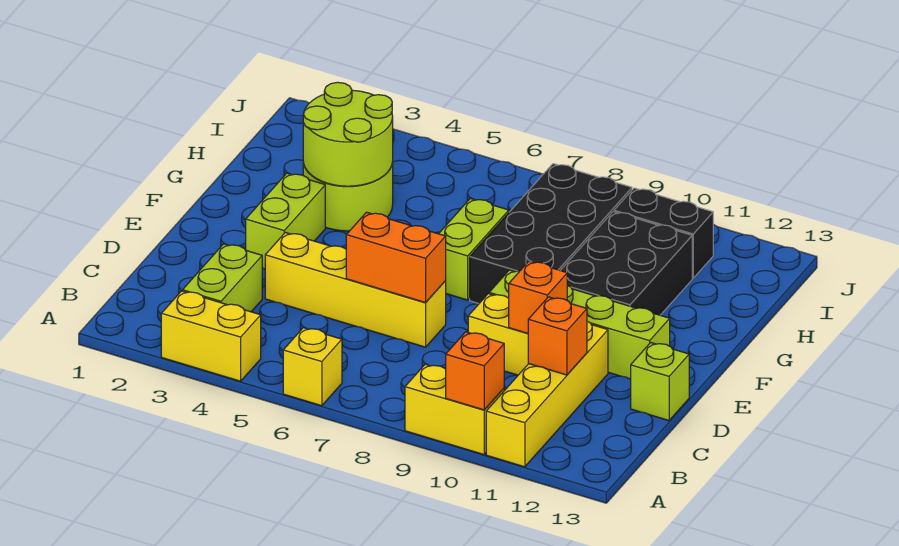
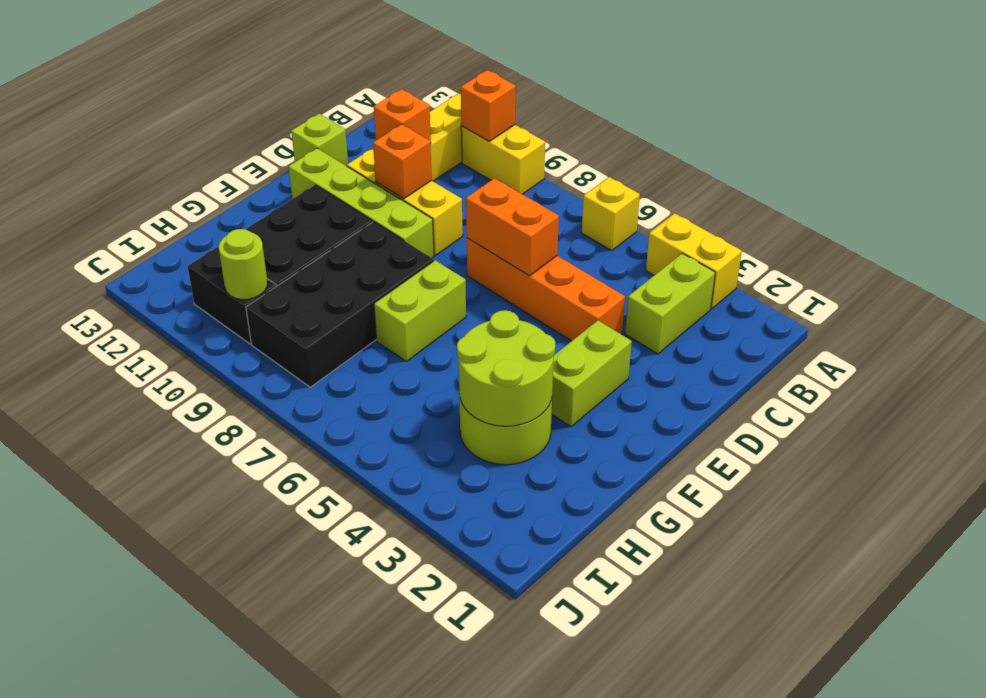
yellow 1x4 brick [265,233,446,347] -> orange 1x4 brick [467,238,625,341]
none -> lime 1x1 round brick [219,229,268,300]

